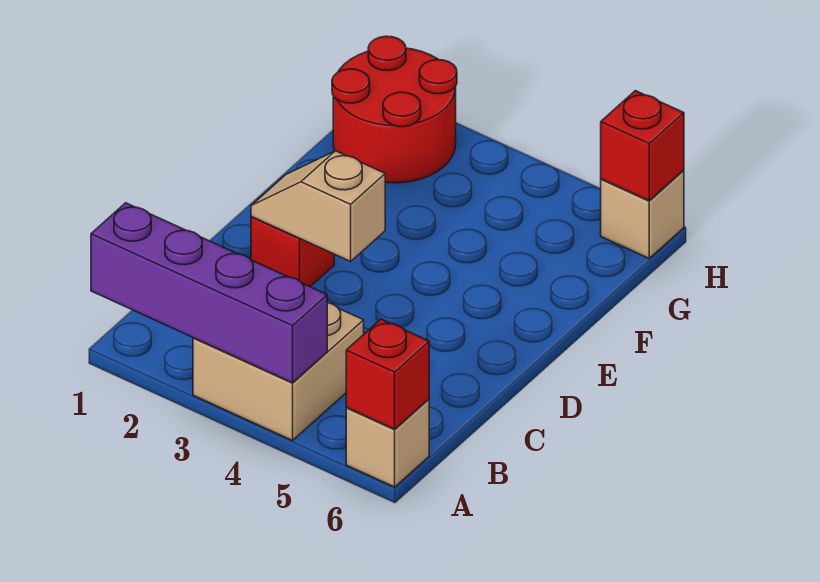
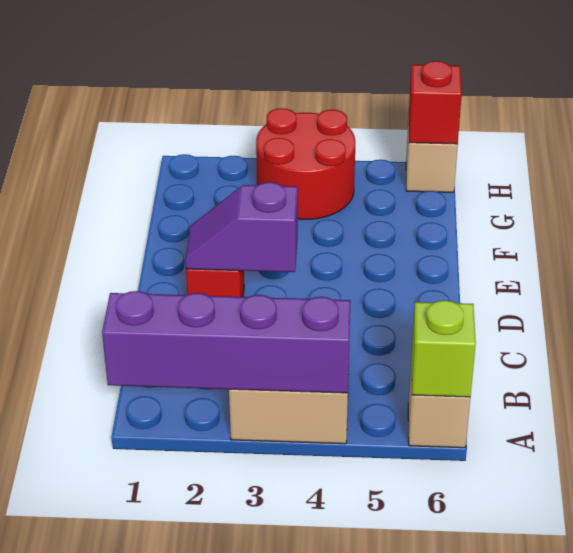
red 1x1 brick [346,319,429,429] -> lime 1x1 brick [412,300,476,397]
tan 1x2 slope [251,151,385,261] -> purple 1x2 slope [185,182,298,272]
red 2x2 round brick [332,36,457,183] -> red 2x2 round brick moved to [256,108,355,219]

